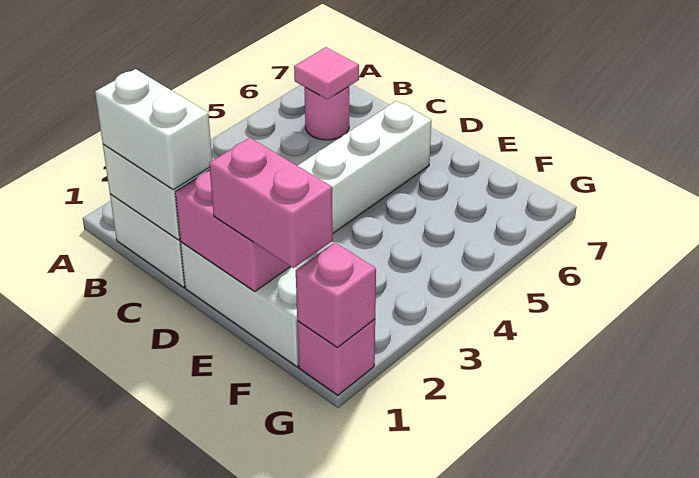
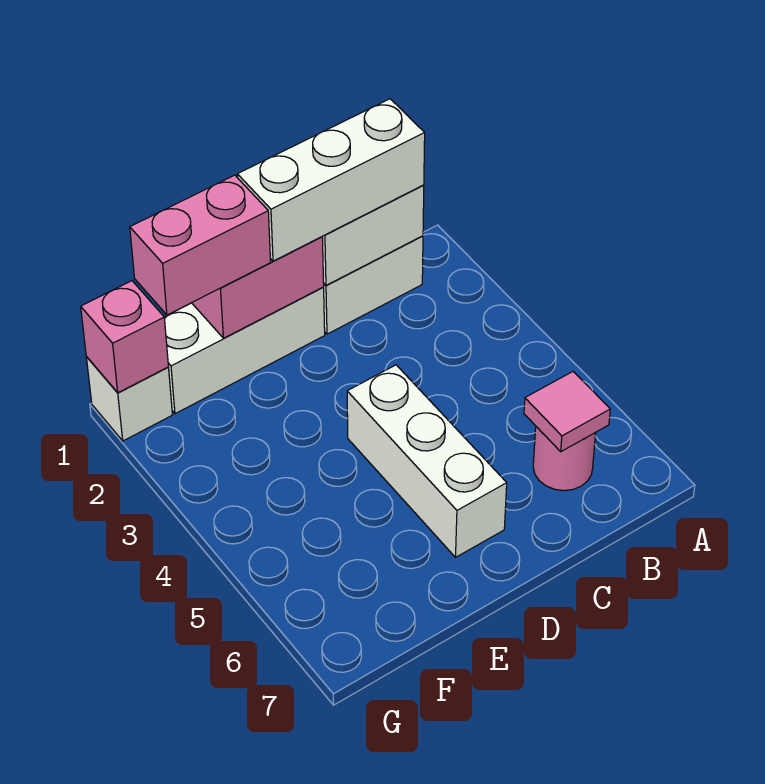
white 1x2 brick [95,69,212,190] -> white 1x3 brick [237,99,425,261]
pink 1x1 brick [297,319,375,395] -> white 1x1 brick [86,357,172,441]

